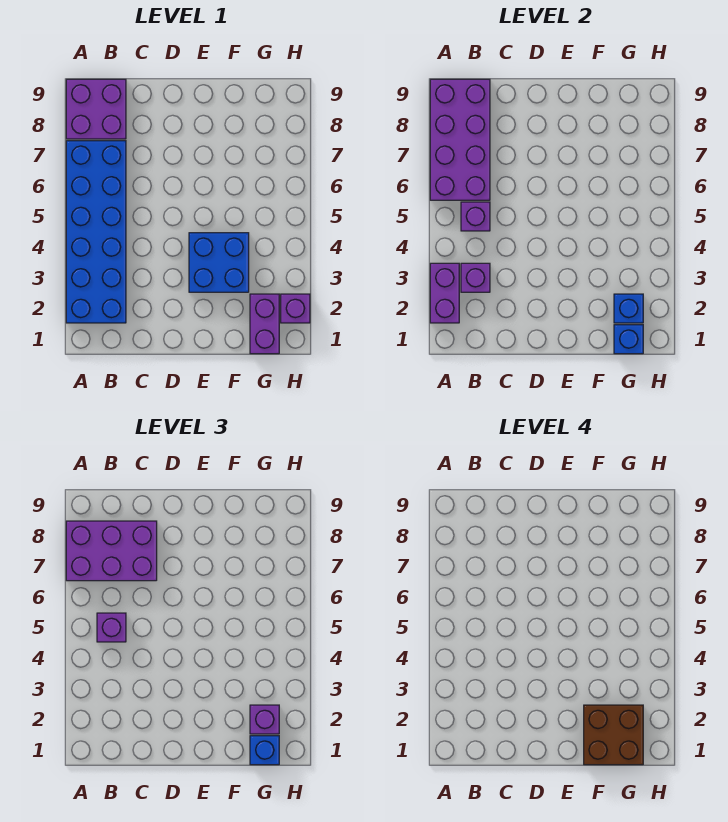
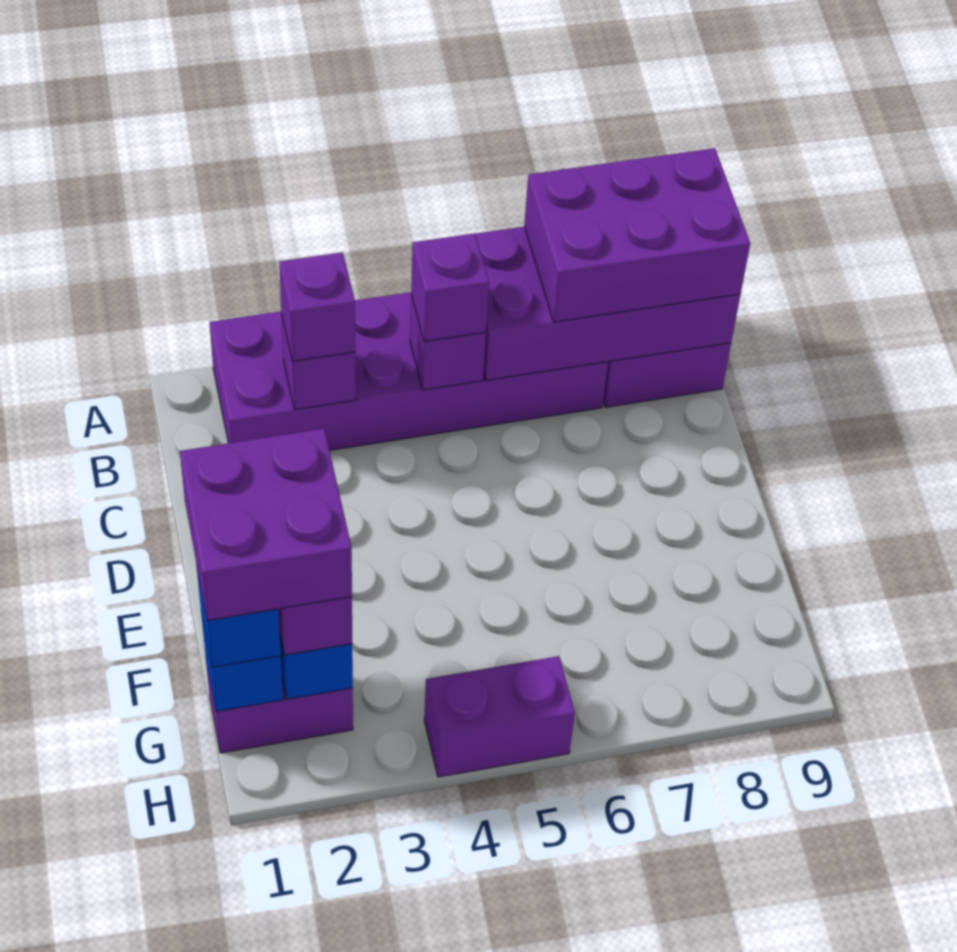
blue 2x6 brick [66,141,126,323] -> purple 2x6 brick [209,292,608,450]
purple 1x2 brick [430,263,459,323] -> purple 1x2 brick moved to [424,656,575,777]
purple 2x3 brick [66,521,157,581] -> purple 2x3 brick turned to [524,148,750,322]
blue 2x2 brick [189,233,249,292] -> none
brown 2x2 brick [584,705,643,765] -> purple 2x2 brick [180,429,352,621]
purple 1x1 brick [281,294,310,323] -> purple 1x1 brick moved to [279,252,355,361]

